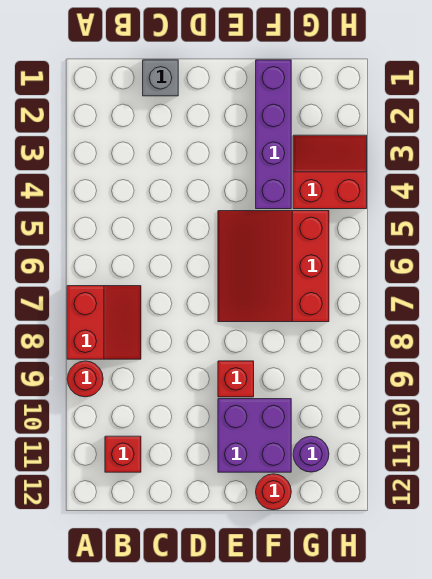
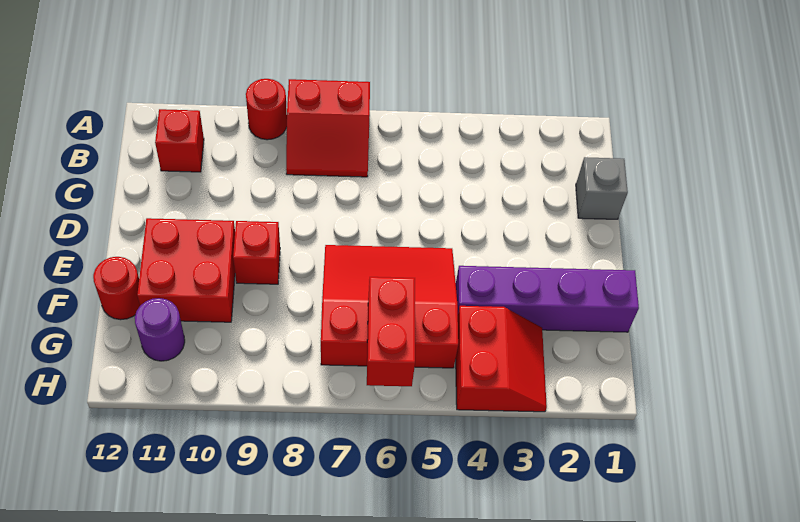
purple 2x2 brick [218,399,291,472] -> red 2x2 brick [137,218,235,322]
none -> red 1x2 brick [367,277,415,386]

